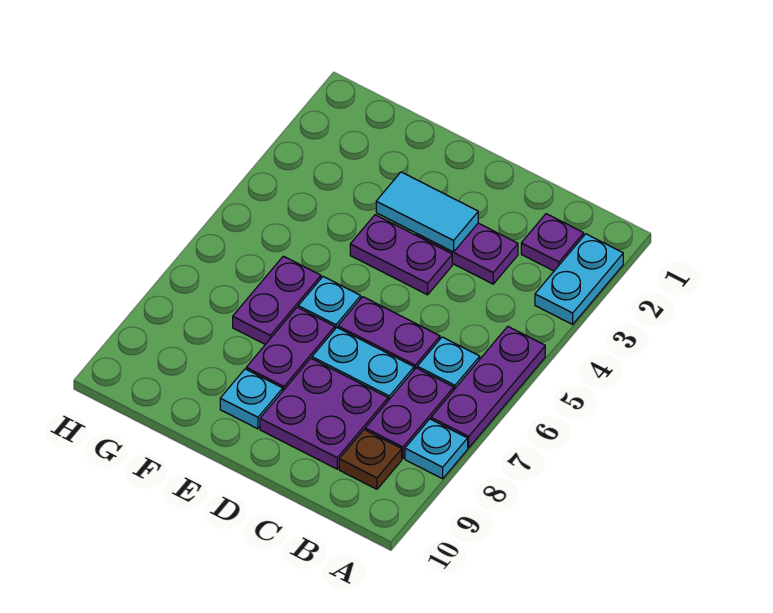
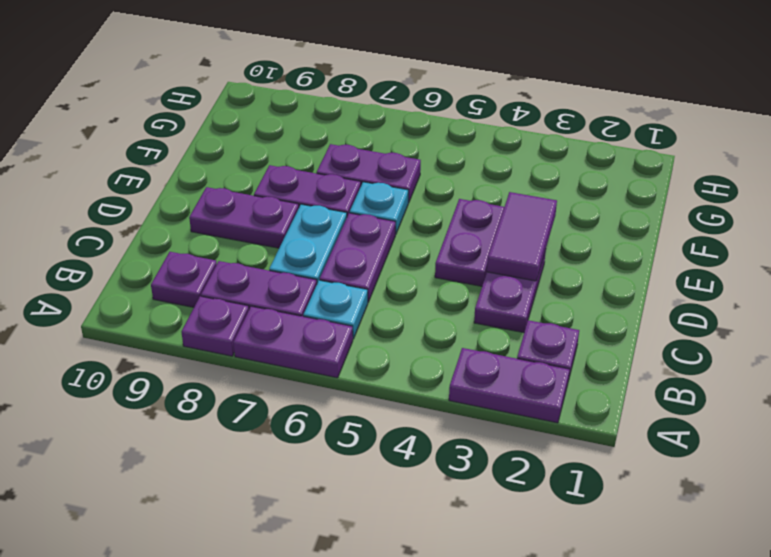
cyan 1x2 plate [535,234,623,324] -> purple 1x2 plate [449,348,570,423]
purple 1x3 plate [431,327,545,448] -> purple 1x2 plate [233,306,353,378]
cyan 1x1 plate [405,419,468,479] -> purple 1x1 plate [182,296,249,356]
brown 1x1 plate [339,430,402,489] -> purple 1x1 plate [151,252,217,307]
purple 2x2 plate [260,358,388,469] -> purple 1x2 plate [189,187,299,248]
cyan 1x2 tile [376,172,478,252] -> purple 1x2 tile [487,192,557,281]
cyan 1x1 plate [220,369,283,429] -> none

